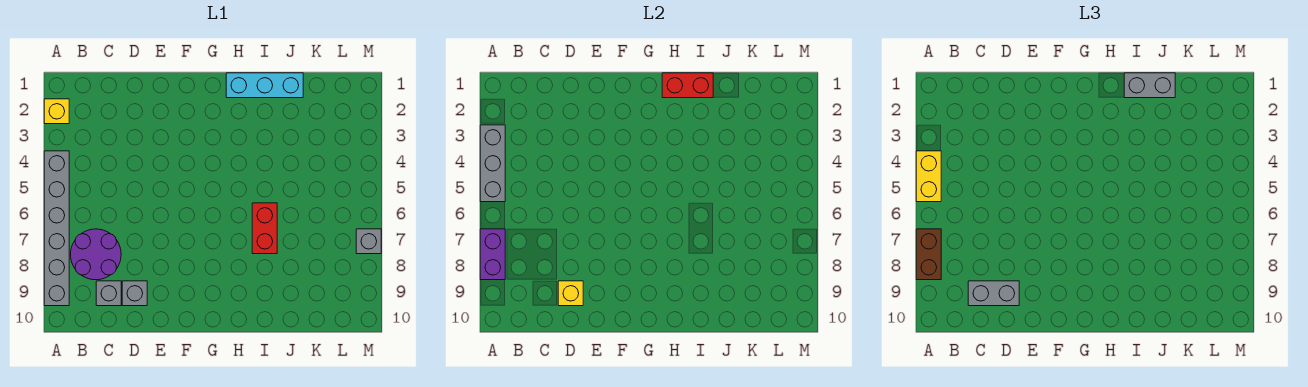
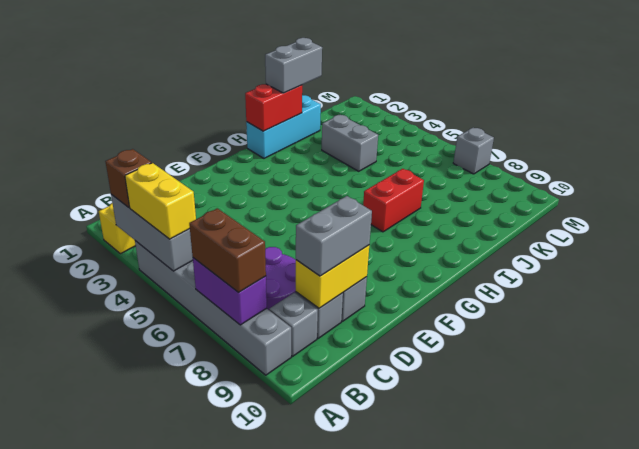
none -> brown 1x1 brick [105,149,152,208]
none -> grey 1x1 brick [269,293,318,356]
yellow 1x1 brick [558,281,583,306] -> yellow 1x2 brick [296,245,369,308]
red 1x2 brick [252,203,277,254] -> red 1x2 brick turned to [363,169,424,232]
none -> grey 1x2 brick [322,115,378,171]

